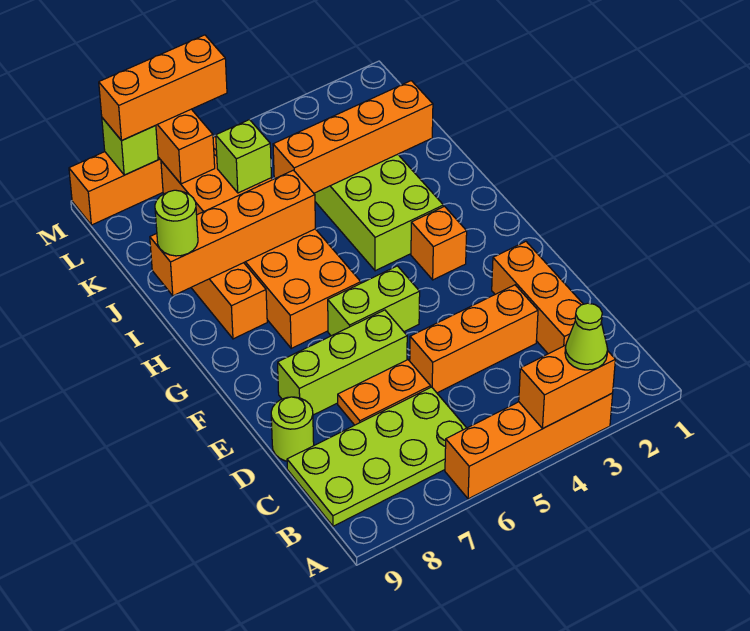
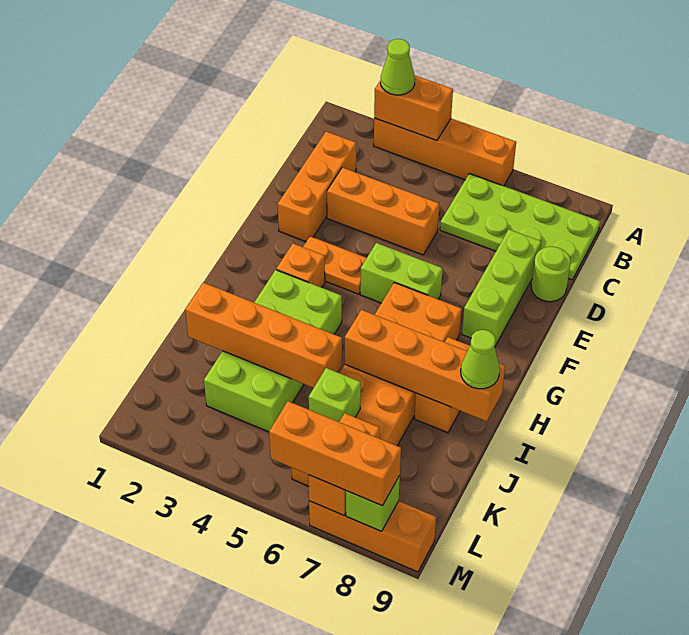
orange 1x2 plate [338,360,431,425] -> orange 1x2 plate moved to [303,236,367,294]
lime 1x3 brick [278,310,407,415] -> lime 1x3 brick turned to [462,229,541,346]
lime 1x1 round brick [155,190,198,256] -> lime 1x1 cone [461,330,500,389]

